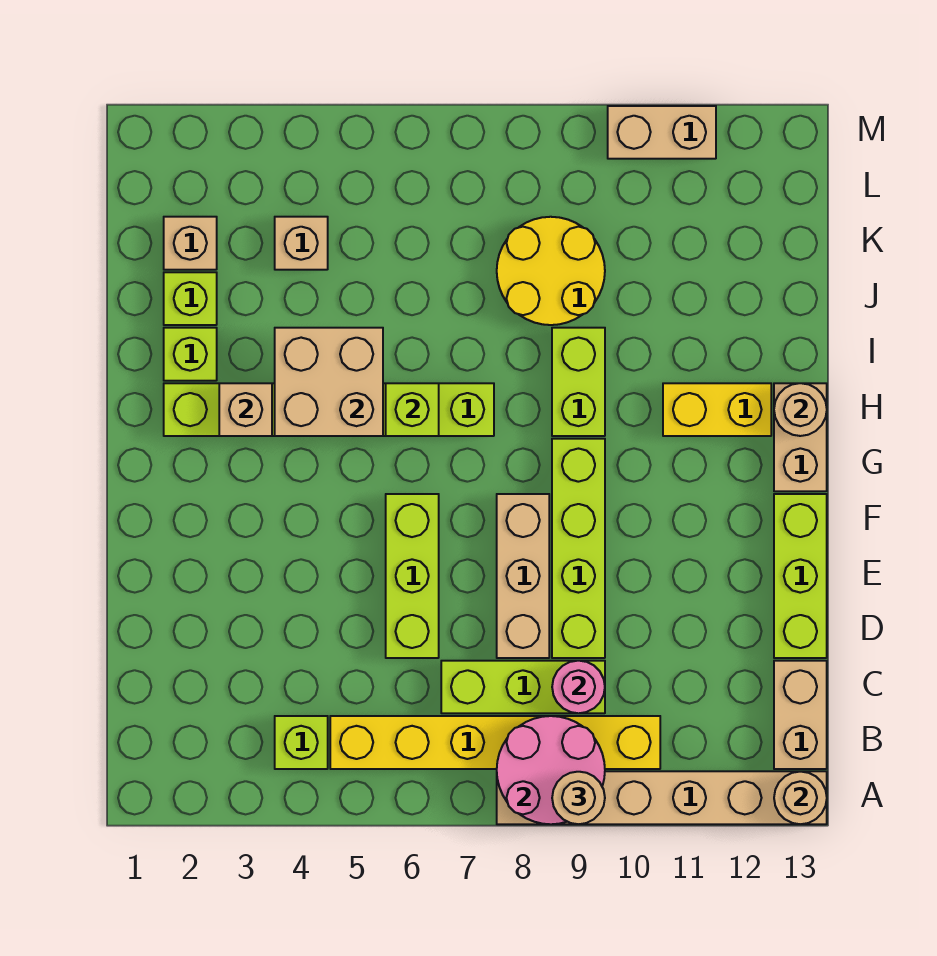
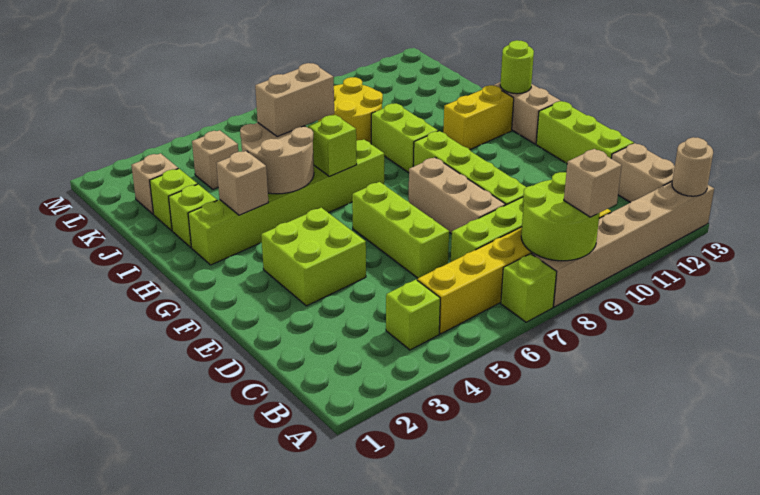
none -> lime 1x1 brick [501,254,557,322]
pink 2x2 round brick [497,716,605,824] -> lime 2x2 round brick [521,172,600,261]
tan 1x1 round brick [552,772,605,824] -> tan 1x1 brick [564,149,622,217]
pink 1x1 round brick [552,661,605,713] -> none
none -> lime 2x2 brick [261,208,366,306]
tan 2x2 brick [275,328,383,436] -> tan 2x2 round brick [240,123,314,194]
tan 1x1 round brick [774,383,827,436] -> lime 1x1 round brick [500,40,534,94]
tan 1x2 brick [608,106,716,159] -> tan 1x2 brick moved to [255,63,334,137]

